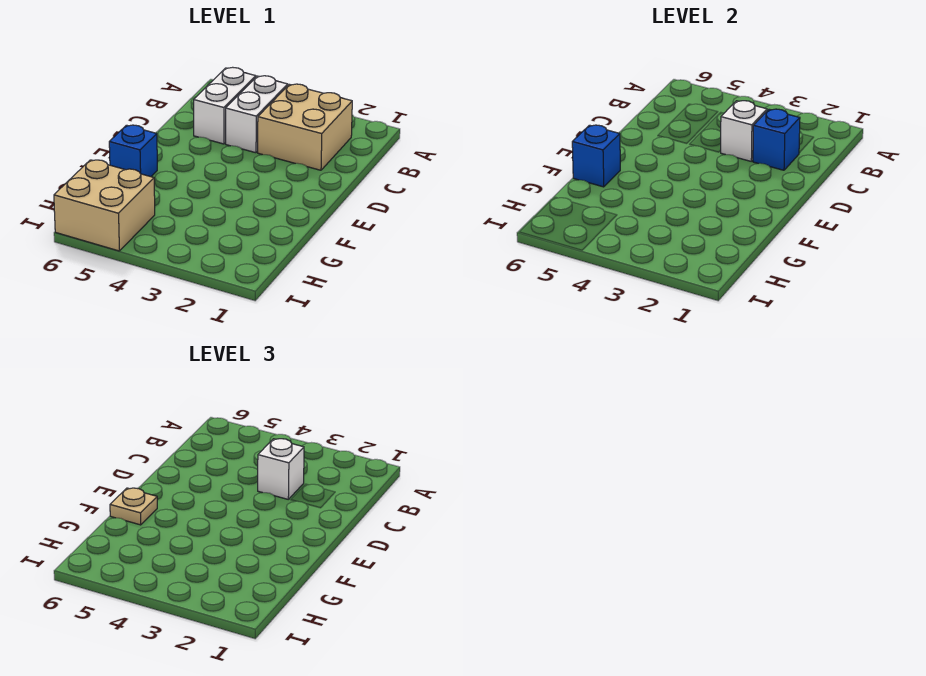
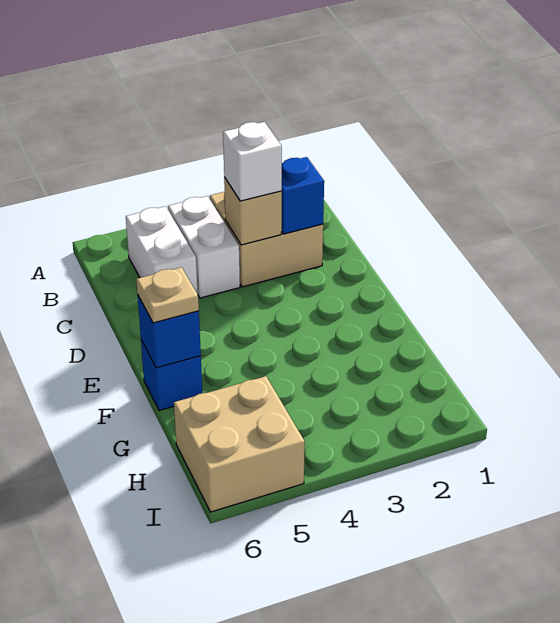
white 1x1 brick [720,101,767,161] -> tan 1x1 brick [224,177,282,245]

